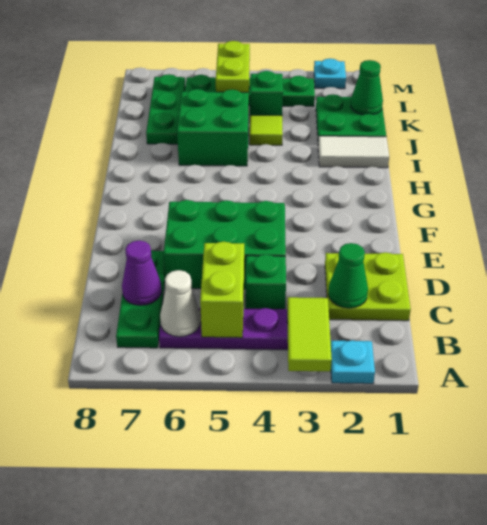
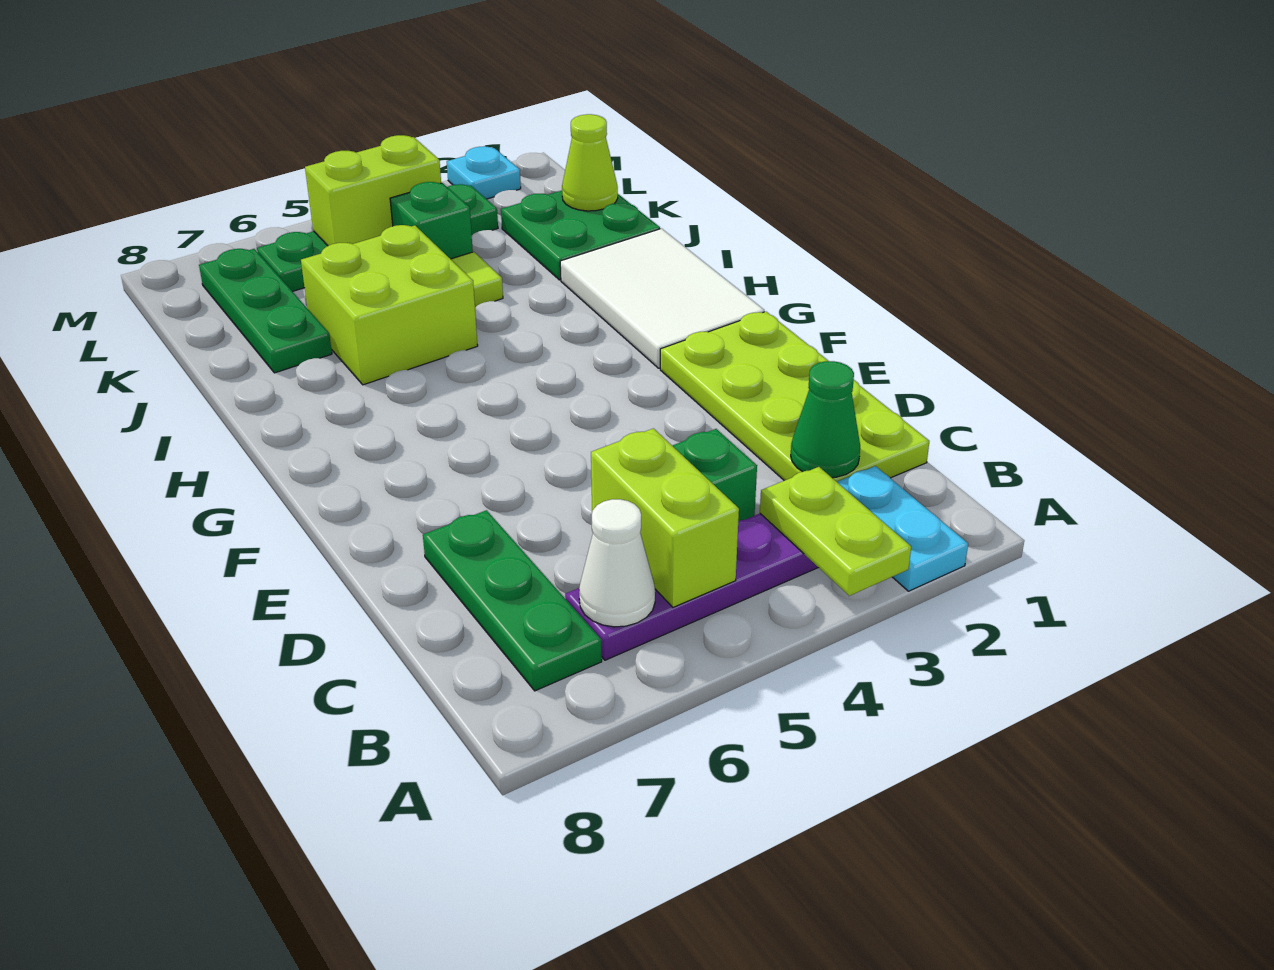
cyan 1x1 plate [331,340,375,384] -> cyan 1x2 plate [837,466,968,591]
lime 1x2 tile [287,297,332,371] -> lime 1x2 plate [760,467,911,596]
lime 2x2 plate [325,252,411,321] -> lime 2x4 plate [660,312,929,482]
purple 1x1 cone [122,240,162,305] -> none
green 2x3 brick [164,200,286,289] -> none
white 1x2 tile [318,136,389,168] -> white 2x3 tile [560,229,764,368]
green 2x2 brick [177,89,249,166] -> lime 2x2 brick [301,225,478,385]
green 1x1 cone [351,60,383,115] -> lime 1x1 cone [562,114,618,211]
lime 1x2 brick [216,41,250,113] -> lime 1x2 brick turned to [305,135,441,246]

